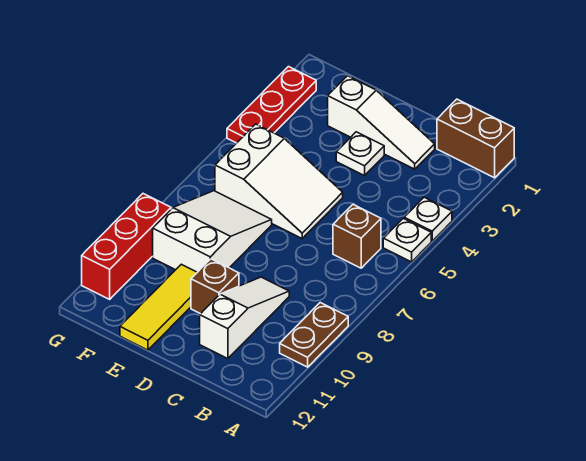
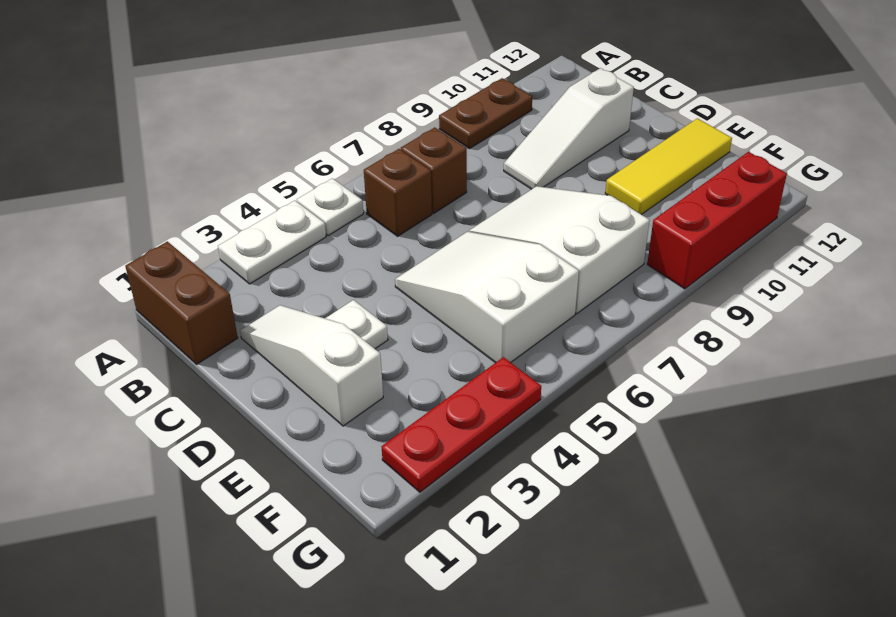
white 1x1 plate [404,197,452,241] -> white 1x2 plate [218,201,326,284]
brown 1x1 brick [191,259,239,314] -> brown 1x1 brick moved to [401,127,467,213]
white 2x3 slope [153,191,272,272] -> white 2x3 slope turned to [469,186,650,314]

